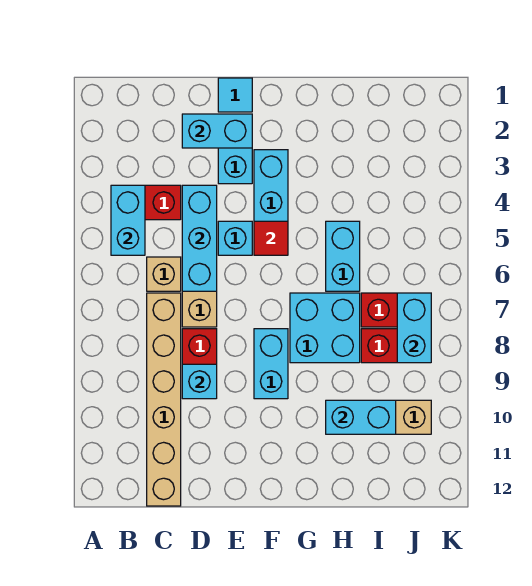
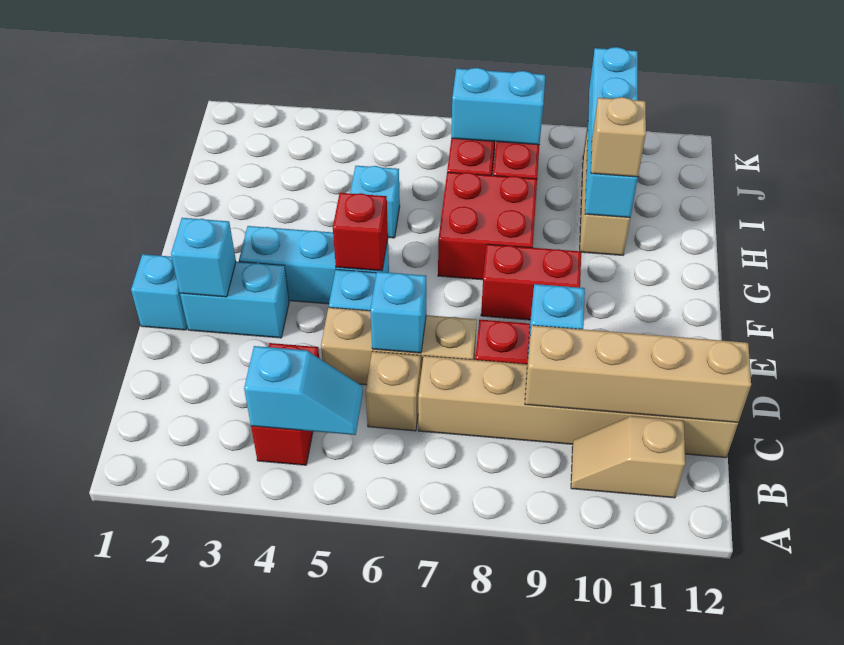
cyan 1x2 brick [111,185,145,255] -> cyan 1x2 slope [244,346,363,435]
none -> tan 1x2 slope [571,416,685,498]
none -> tan 1x4 brick [525,325,751,422]
cyan 1x2 brick [182,114,252,148] -> cyan 1x1 brick [171,218,236,297]
cyan 1x3 brick [182,185,217,291] -> cyan 1x1 brick [370,272,426,353]
cyan 1x1 tile [218,78,252,112] -> cyan 1x1 brick [131,254,187,330]
red 1x1 tile [254,221,288,255] -> red 1x1 brick [333,193,388,271]
cyan 1x2 brick [254,329,288,399] -> red 1x2 brick [481,244,581,320]
cyan 2x2 brick [290,293,360,363] -> red 2x2 brick [438,172,537,280]
cyan 1x2 brick [326,221,360,291] -> cyan 1x1 brick [350,166,400,238]
cyan 1x2 brick [326,400,396,434] -> cyan 1x4 brick [585,47,638,218]
none -> tan 1x1 brick [591,97,646,177]

